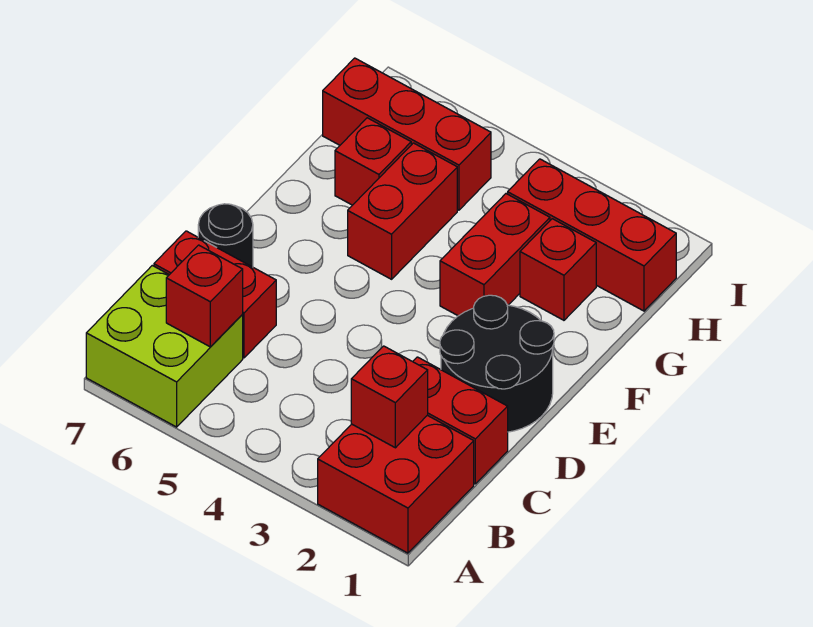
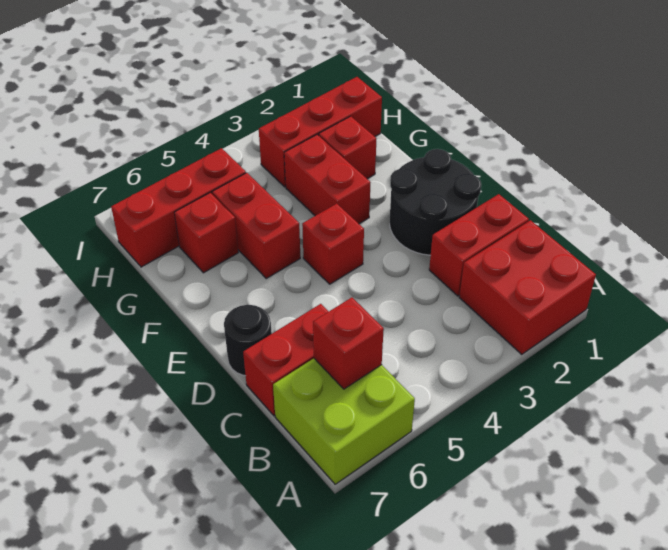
red 1x1 brick [351,346,428,448] -> red 1x1 brick moved to [302,204,364,284]

